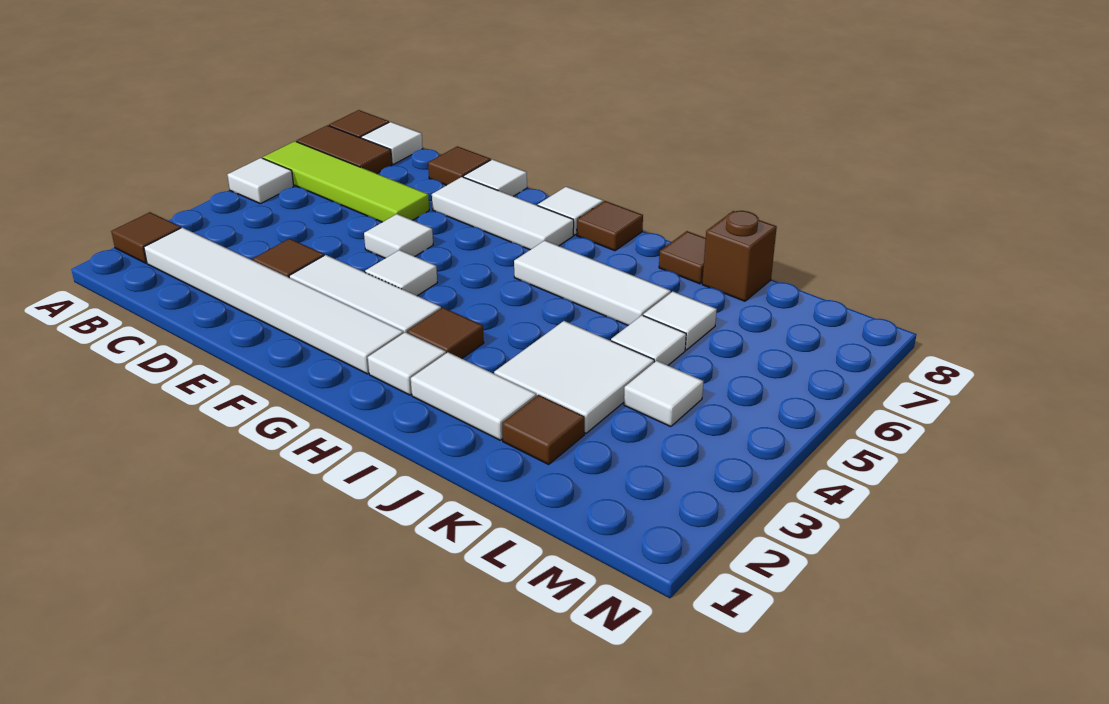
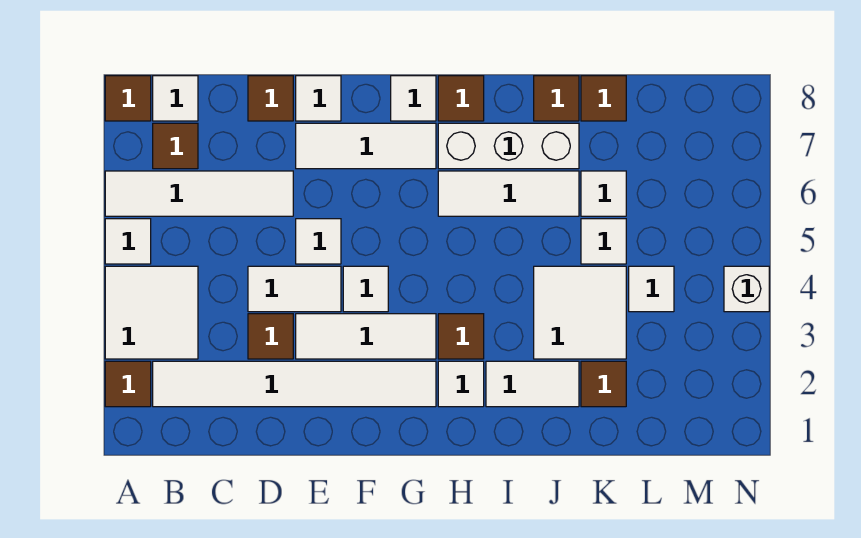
none -> white 2x2 tile [105,266,198,359]
lime 1x4 tile [263,141,429,222] -> white 1x4 tile [105,171,293,216]
brown 1x2 tile [297,125,392,174] -> brown 1x1 tile [153,123,198,169]
none -> white 1x2 tile [248,266,341,312]
none -> white 1x3 brick [438,123,579,169]
brown 1x1 brick [702,211,777,301] -> brown 1x1 tile [581,76,626,121]
none -> white 1x1 brick [724,266,769,312]

